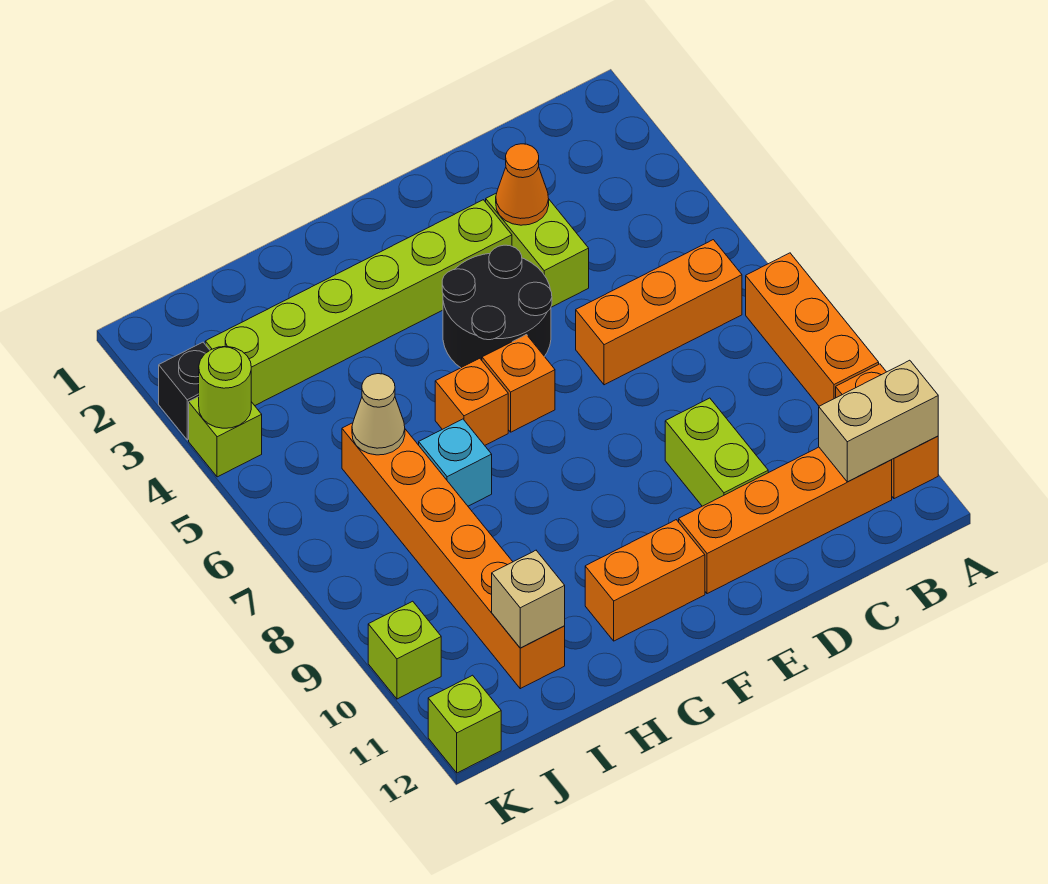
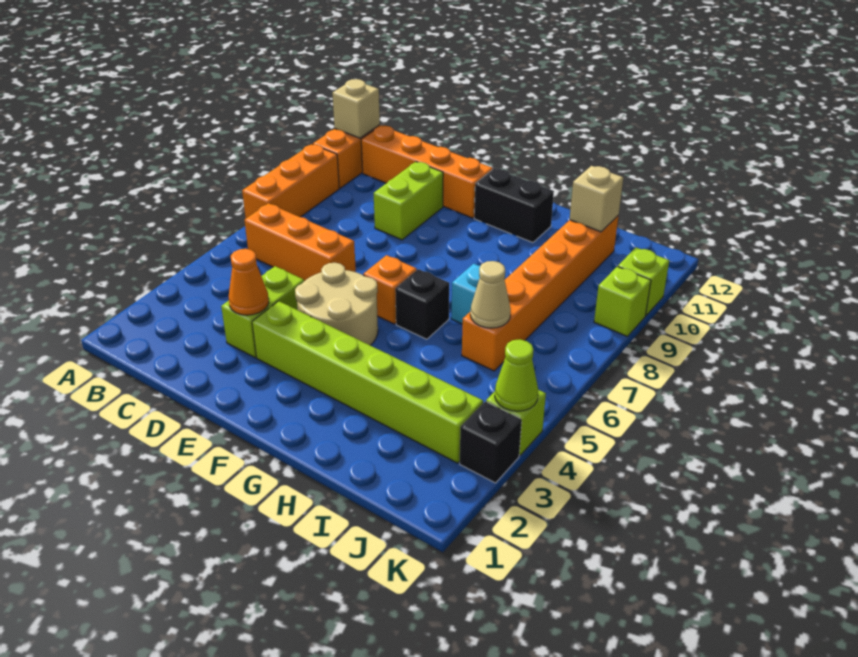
tan 1x2 brick [819,360,938,482] -> tan 1x1 brick [332,79,380,138]
black 2x2 round brick [442,245,552,368] -> tan 2x2 round brick [295,263,378,345]
orange 1x2 brick [585,520,705,641] -> black 1x2 brick [474,168,554,243]
orange 1x1 brick [435,358,508,445] -> black 1x1 brick [395,269,449,339]
lime 1x1 round brick [199,347,251,428] -> lime 1x1 cone [495,339,538,411]
lime 1x1 brick [428,675,501,773] -> lime 1x1 brick moved to [594,267,651,336]

